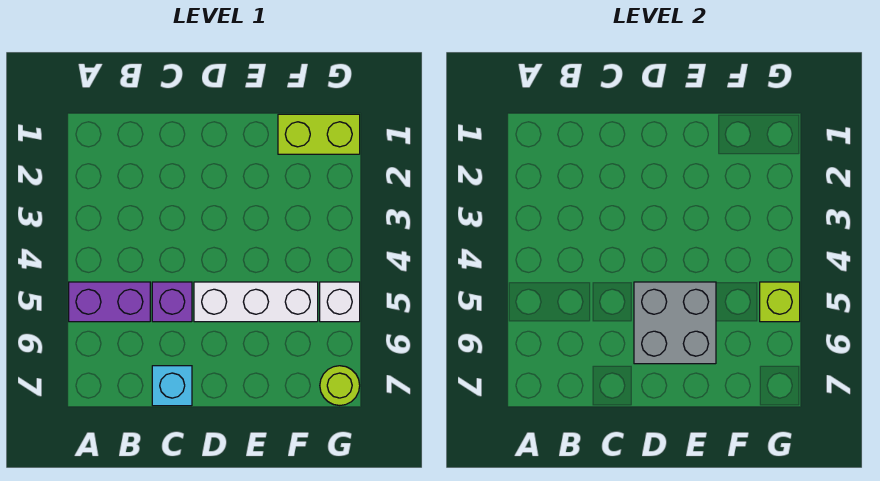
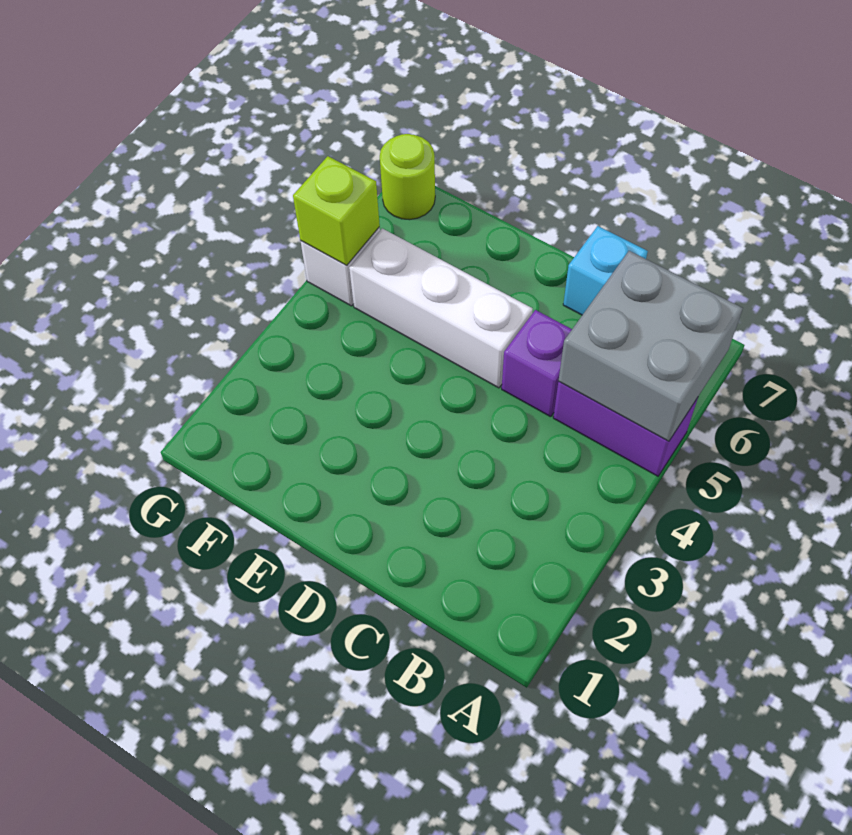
grey 2x2 brick [634,282,716,364] -> grey 2x2 brick moved to [559,251,743,441]
lime 1x2 brick [278,114,360,154] -> none

